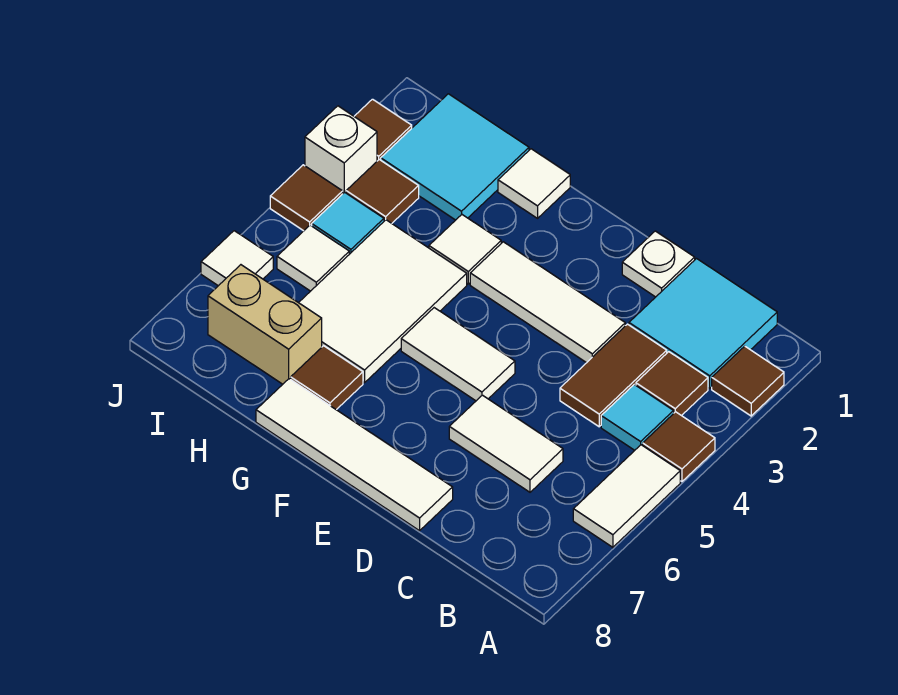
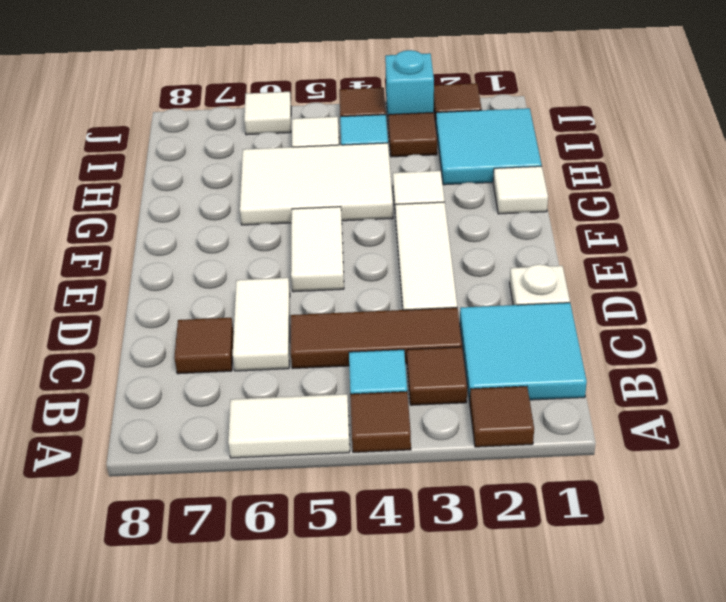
brown 1x2 tile [560,324,667,427] -> brown 1x3 tile [291,308,462,369]
white 1x4 tile [256,379,453,531] -> none
brown 1x1 tile [291,346,363,410] -> brown 1x1 tile moved to [174,318,234,374]
tan 1x2 brick [208,265,322,384] -> none
white 1x1 brick [305,106,377,193] -> cyan 1x1 brick [385,50,434,117]

